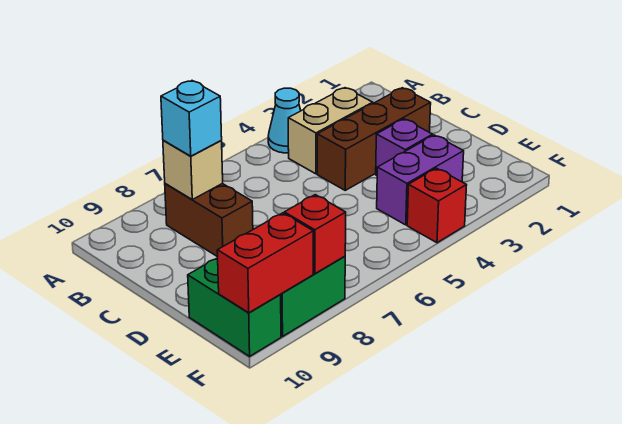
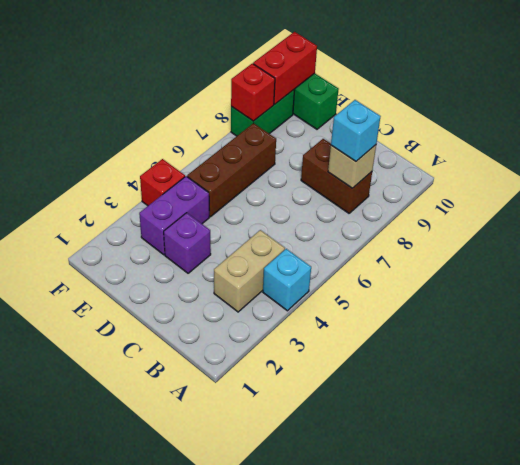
cyan 1x1 cone [268,88,301,153] -> cyan 1x1 brick [263,249,311,311]
brown 1x3 brick [317,88,431,190] -> brown 1x3 brick moved to [187,123,276,217]

